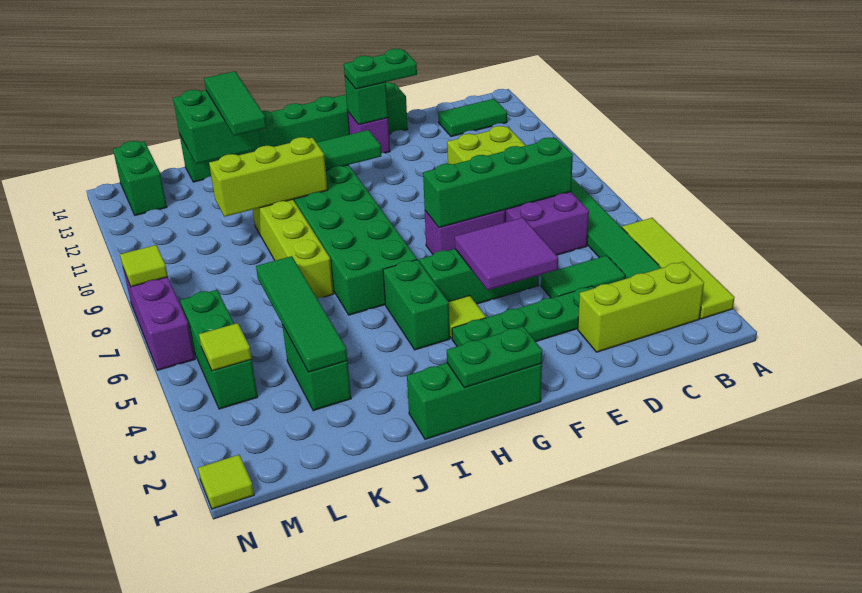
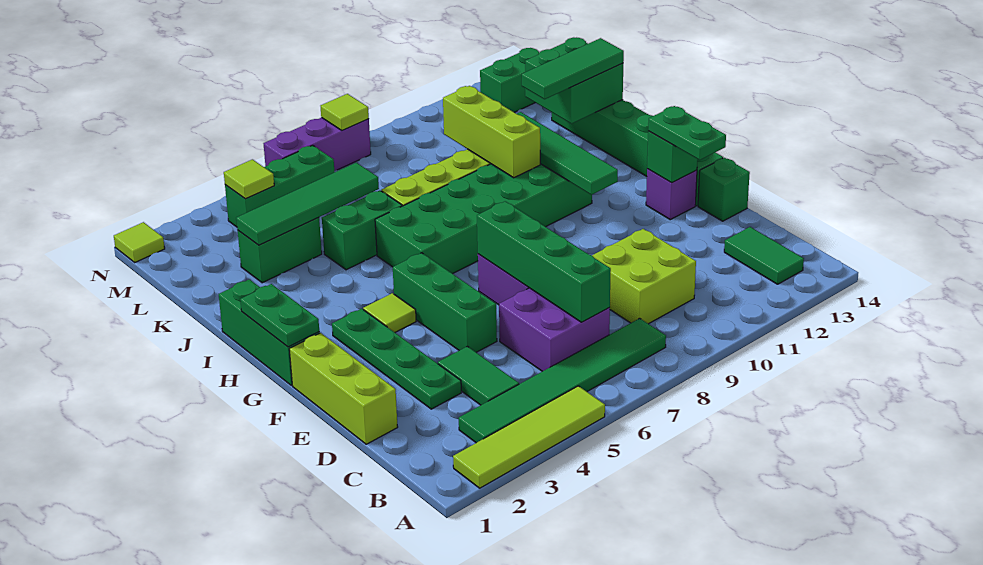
lime 1x3 brick [578,262,704,352] -> lime 1x3 brick moved to [289,333,398,444]
purple 2x2 tile [455,218,558,290] -> none
green 1x2 brick [383,260,450,350] -> green 1x2 brick moved to [322,190,402,270]

